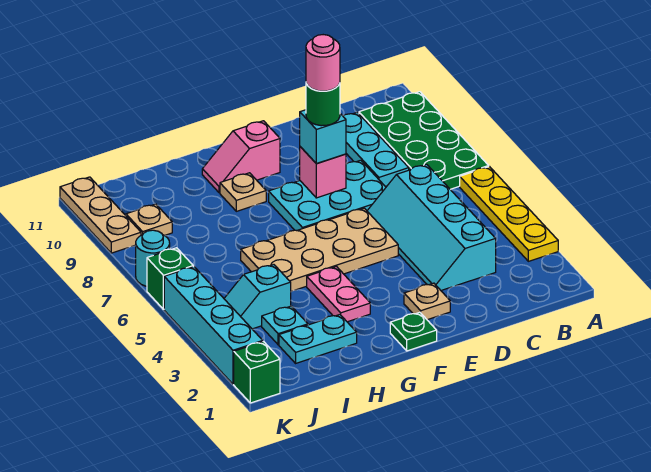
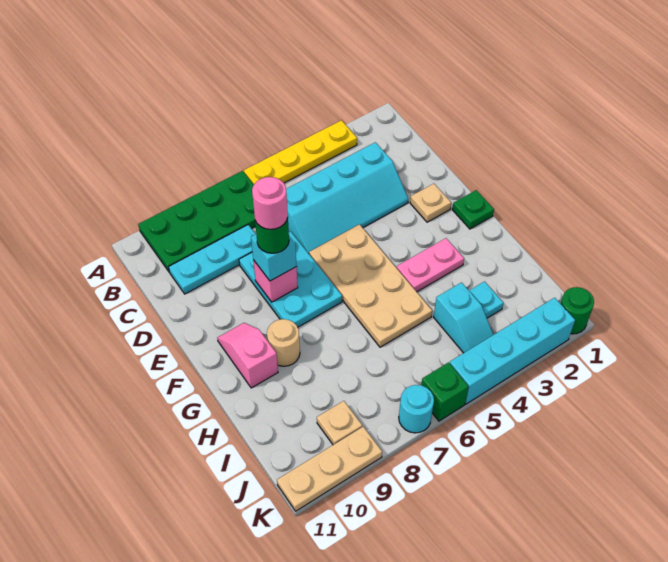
pink 1x2 slope [202,121,280,193] -> pink 1x2 slope turned to [217,323,278,388]
tan 1x1 plate [220,173,266,211] -> tan 1x1 round brick [267,319,300,366]
cyan 1x2 plate [279,315,357,363] -> none
green 1x1 brick [234,342,280,403] -> green 1x1 round brick [560,287,594,334]

